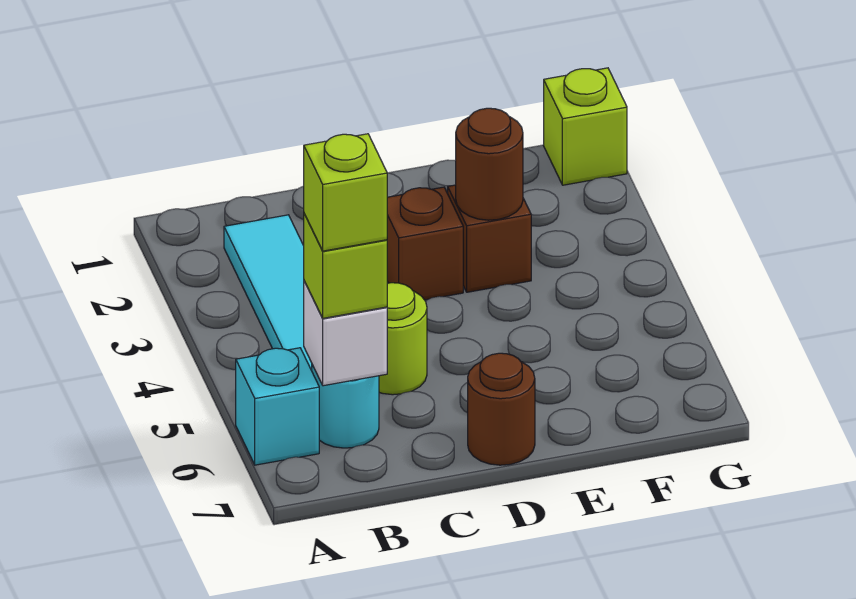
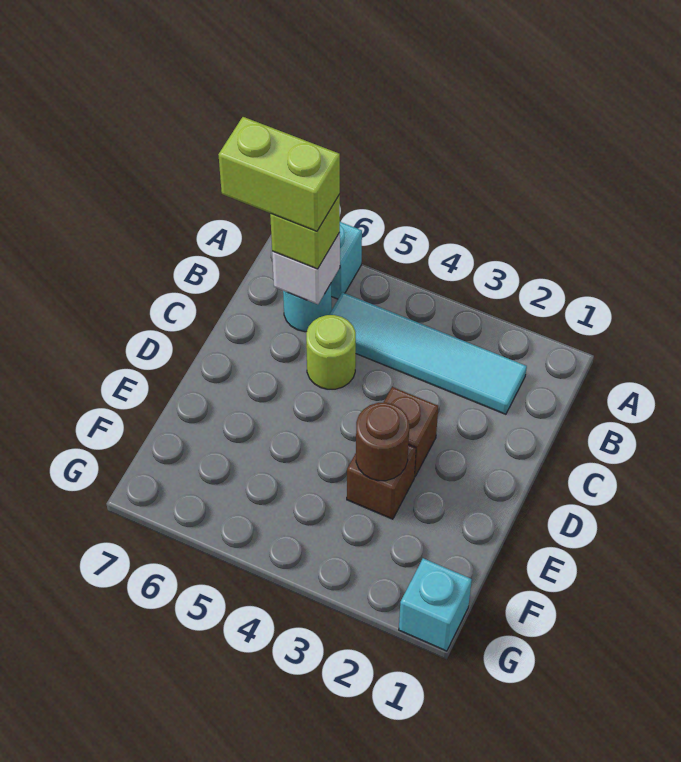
lime 1x1 brick [304,134,387,251] -> lime 1x2 brick [218,117,340,231]
brown 1x1 round brick [468,353,535,465] -> none
lime 1x1 brick [544,68,627,185] -> cyan 1x1 brick [399,558,472,651]

